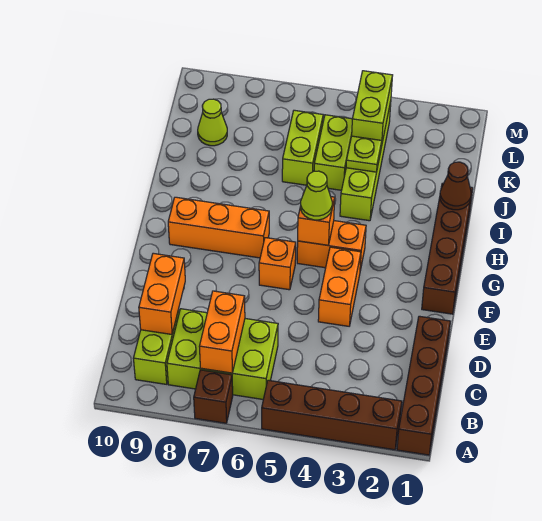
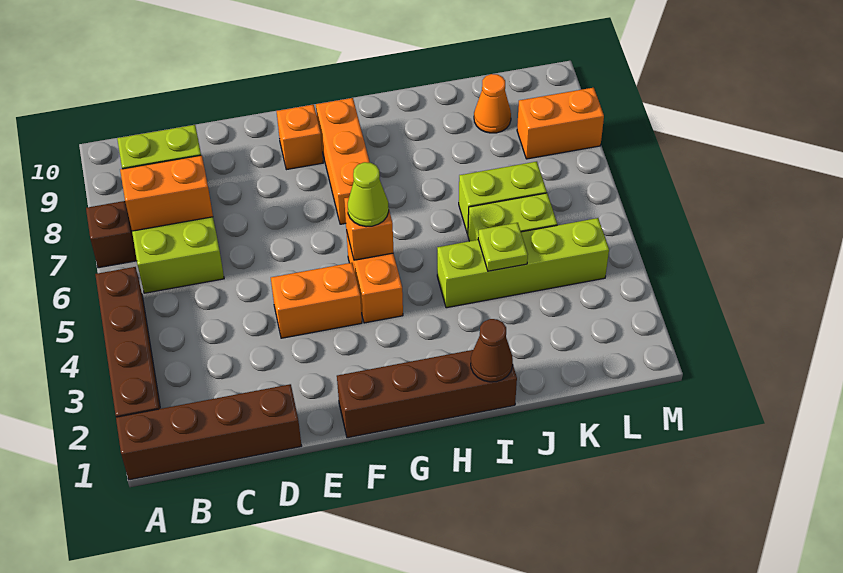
orange 1x2 brick [139,253,185,334] -> orange 1x2 brick moved to [517,88,604,159]
orange 1x1 brick [259,238,296,290] -> orange 1x1 brick moved to [277,105,323,170]
lime 1x2 brick [352,71,393,147] -> none
lime 1x1 cone [198,99,227,146] -> orange 1x1 cone [474,74,511,133]

